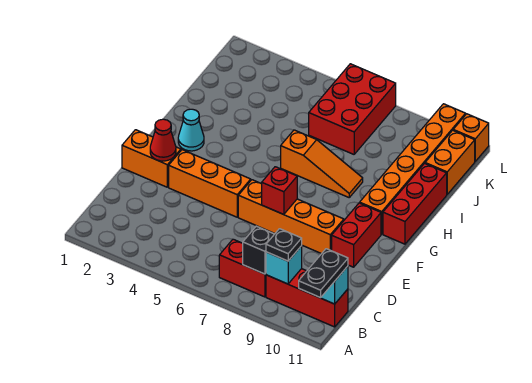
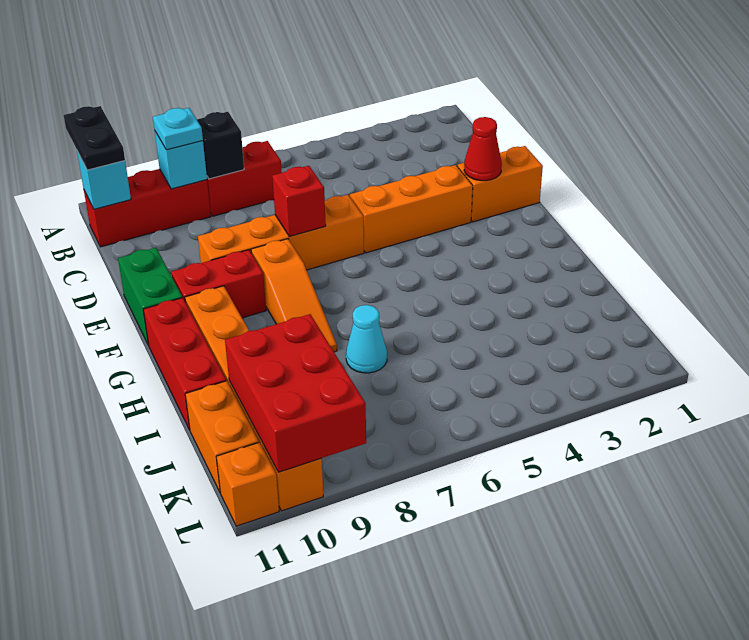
black 1x1 plate [266,229,302,261] -> cyan 1x1 plate [153,108,203,150]
red 1x2 brick [332,203,381,267] -> red 1x2 brick turned to [171,250,266,318]
none -> green 1x2 brick [118,248,182,345]
cyan 1x1 cone [178,109,204,151] -> cyan 1x1 cone moved to [346,305,387,373]
orange 1x3 slope [281,130,363,197] -> orange 1x3 slope turned to [251,239,337,352]
red 2x3 brick [309,64,396,154] -> red 2x3 brick moved to [225,314,366,472]

